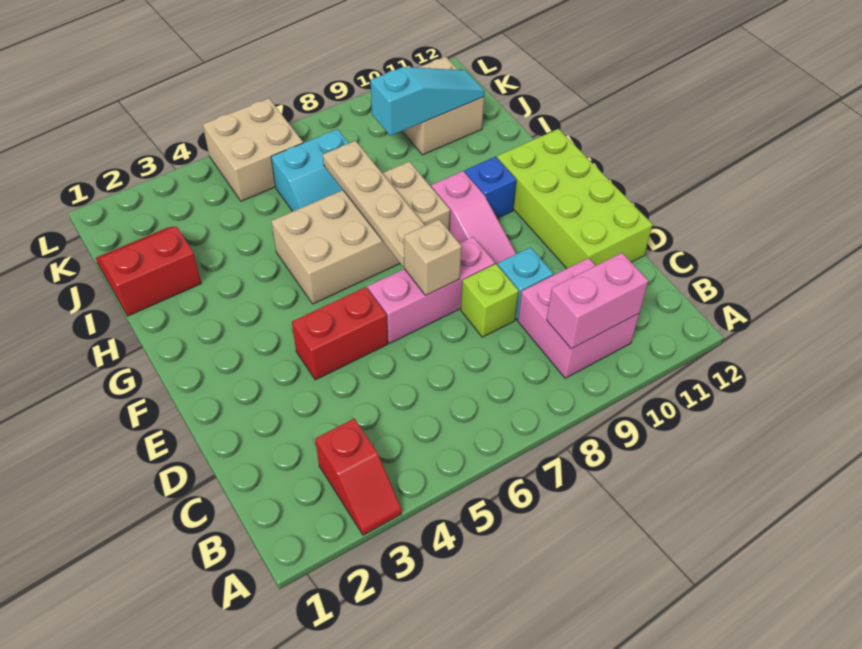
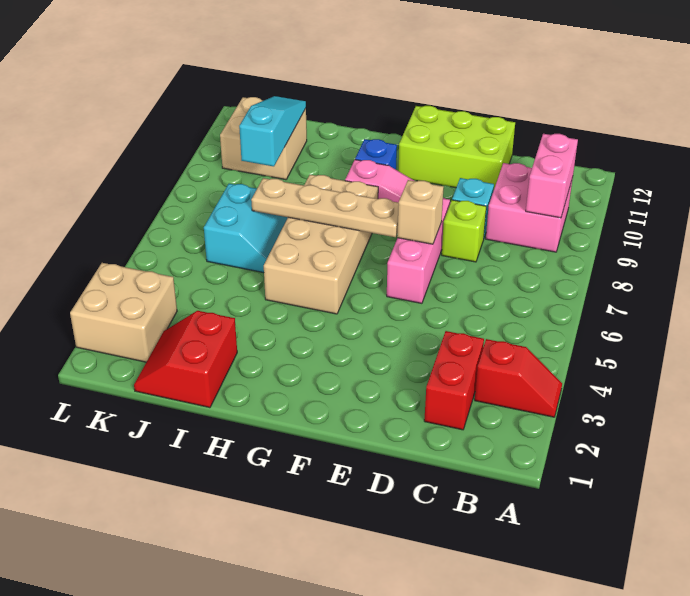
lime 2x4 brick [497,129,653,268] -> lime 2x3 brick [398,106,515,188]
red 1x2 brick [292,287,388,380] -> red 1x2 brick moved to [424,331,484,430]
tan 2x2 brick [203,98,303,201] -> tan 2x2 brick moved to [70,263,177,362]

